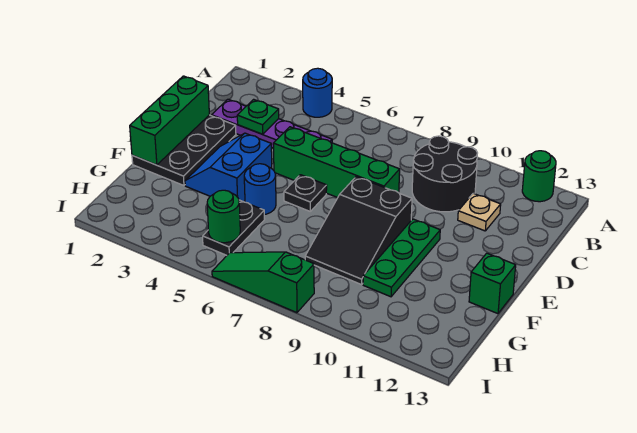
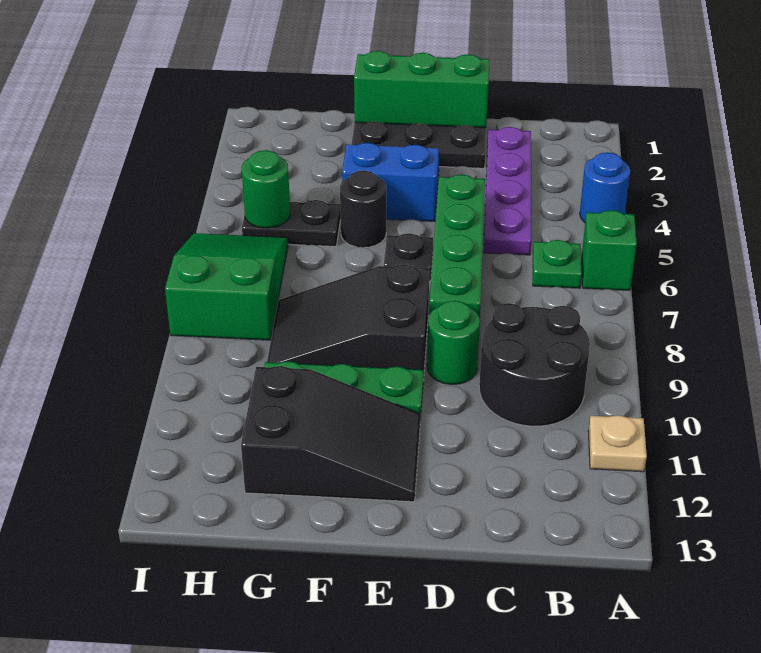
green 1x1 round brick [522,151,556,202] -> green 1x1 round brick moved to [427,301,480,385]
green 1x1 plate [237,99,279,134] -> green 1x1 plate moved to [533,240,582,288]
tan 1x1 plate [458,193,501,231] -> tan 1x1 plate moved to [588,415,647,472]
none -> black 2x3 slope [241,366,421,502]
blue 1x1 round brick [244,164,276,215] -> black 1x1 round brick [340,170,386,247]
green 1x1 brick [469,253,516,314] -> green 1x1 brick moved to [581,210,637,290]
green 1x3 slope [212,252,314,313] -> green 2x3 slope [165,233,288,340]

